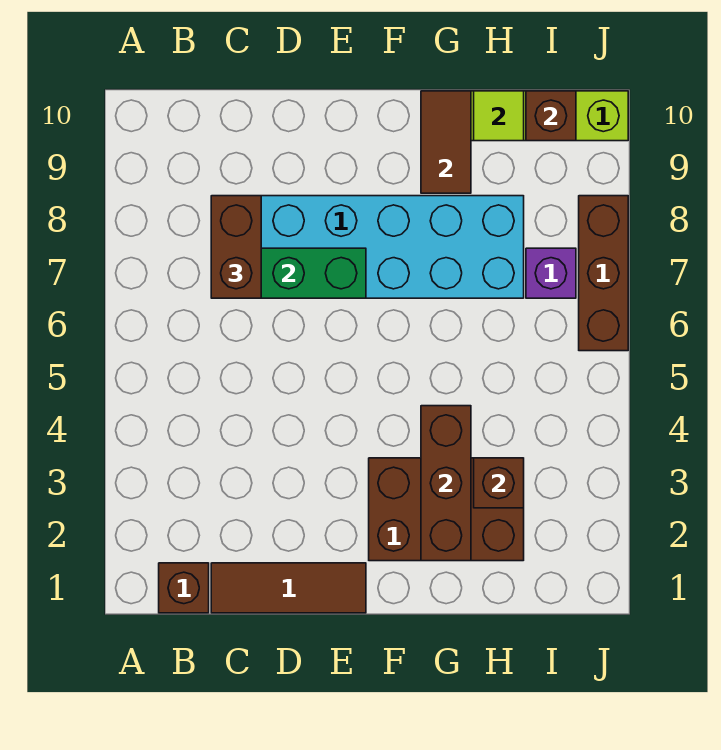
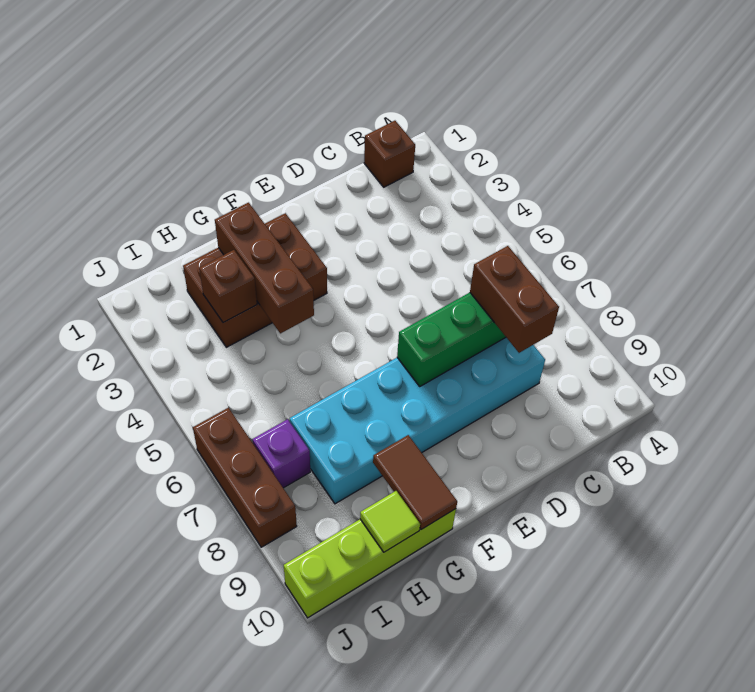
brown 1x3 tile [211,563,366,613] -> none
brown 1x1 brick [526,91,576,141] -> none

